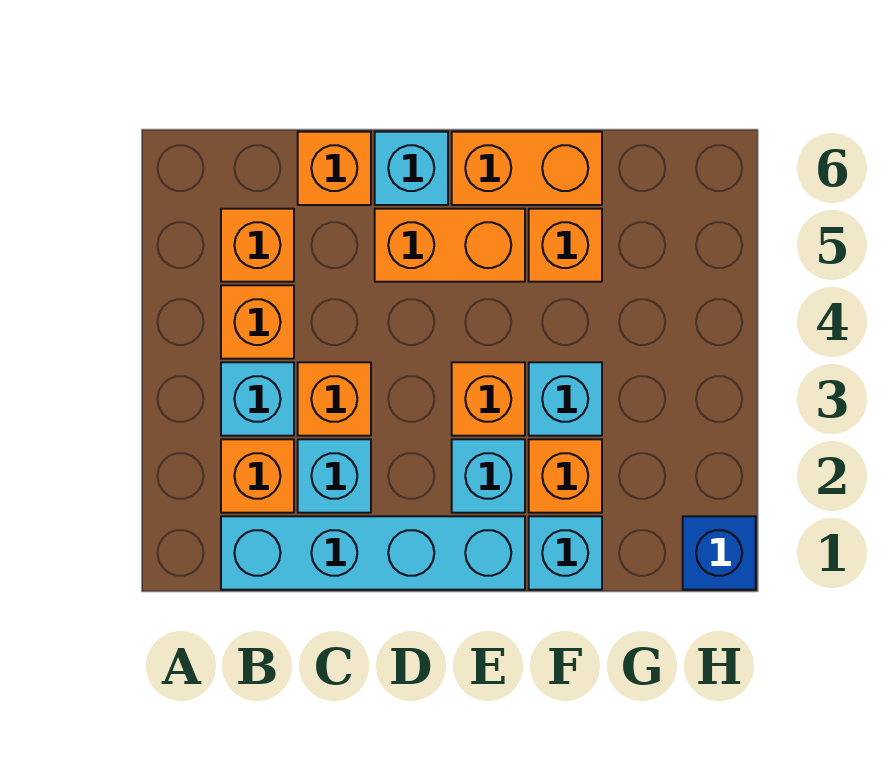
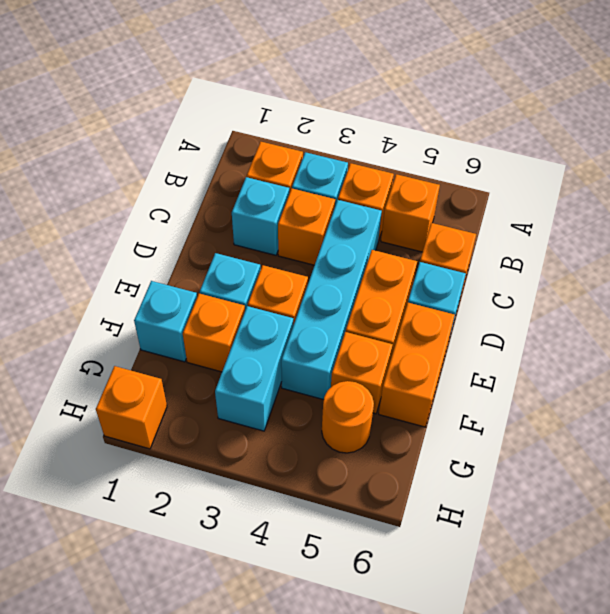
cyan 1x4 brick [221,516,525,590] -> cyan 1x4 brick moved to [281,200,382,400]
cyan 1x1 brick [529,362,602,436] -> cyan 1x2 brick [215,306,293,431]
none -> orange 1x1 round brick [322,381,374,453]
blue 1x1 brick [683,516,756,590] -> orange 1x1 brick [96,366,167,449]

